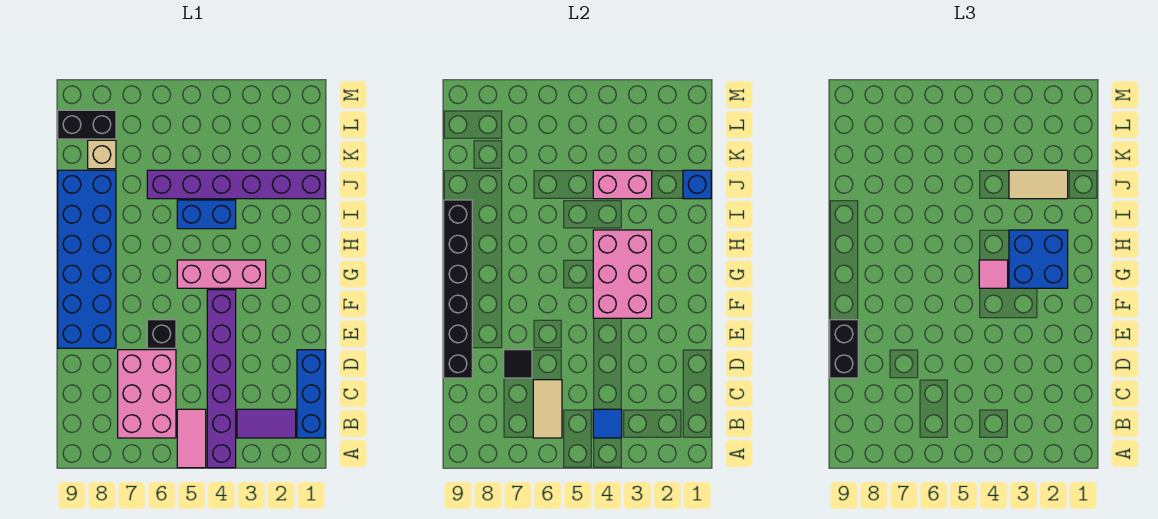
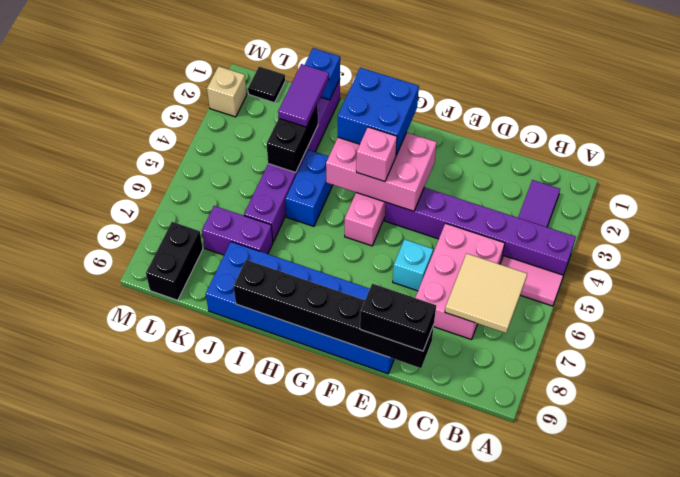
blue 1x3 brick [297,350,325,438] -> none
blue 1x1 tile [593,409,622,438] -> none
pink 2x3 brick [118,350,176,438] -> pink 2x3 brick turned to [415,223,505,340]
tan 1x2 tile [533,380,562,438] -> tan 2x2 tile [445,253,527,333]
black 1x1 tile [504,350,532,378] -> black 1x1 tile moved to [248,67,285,103]
black 1x1 brick [147,320,176,348] -> cyan 1x1 brick [393,239,433,291]
pink 1x1 tile [979,260,1008,288] -> pink 1x1 brick [356,127,397,182]
tan 1x2 tile [1009,170,1068,199] -> purple 1x2 tile [278,64,329,127]
pink 1x2 brick [593,170,652,199] -> black 1x2 brick [267,105,318,172]
none -> purple 1x2 brick [202,206,273,255]
tan 1x1 brick [88,140,116,169] -> tan 1x1 brick moved to [207,66,247,117]

